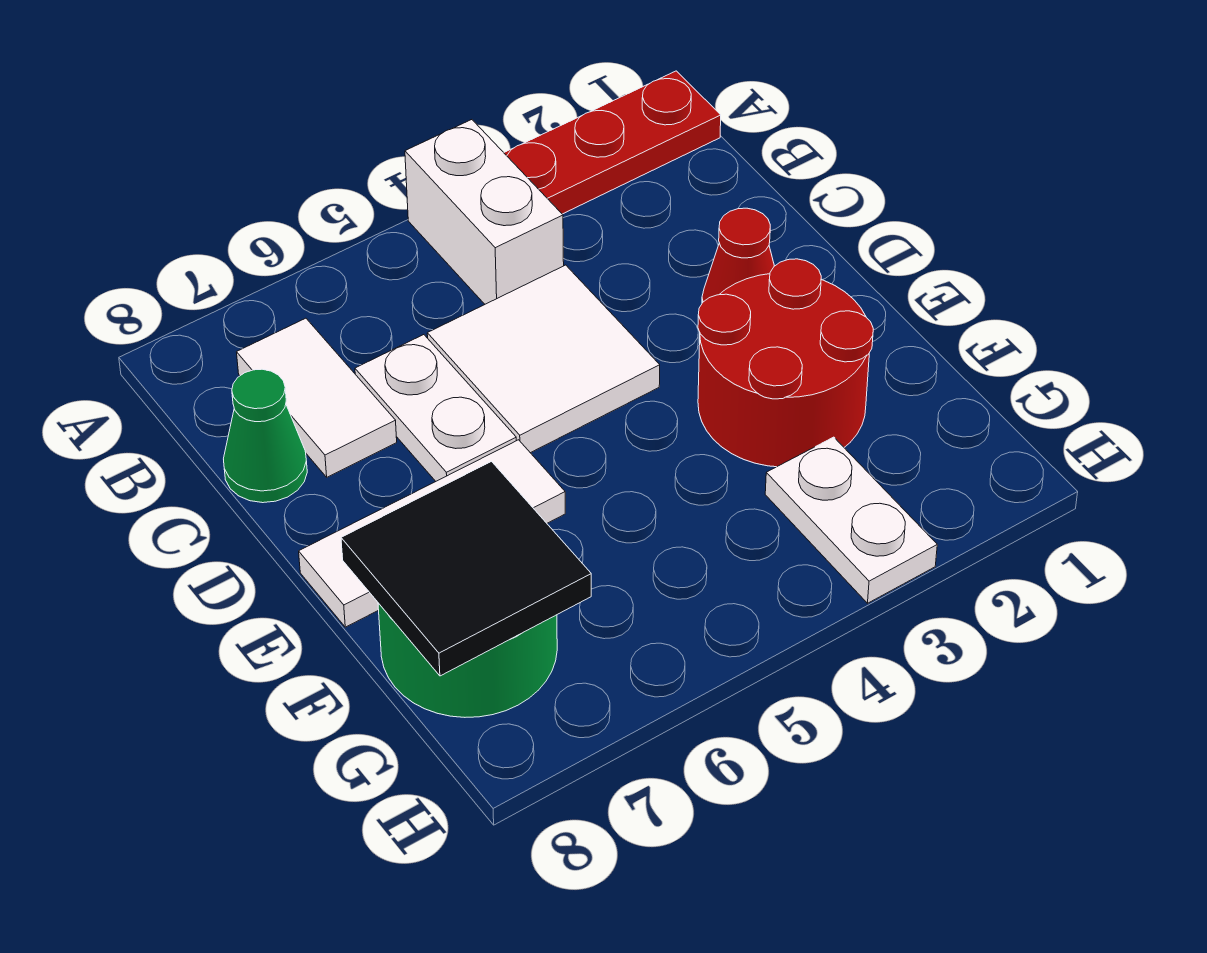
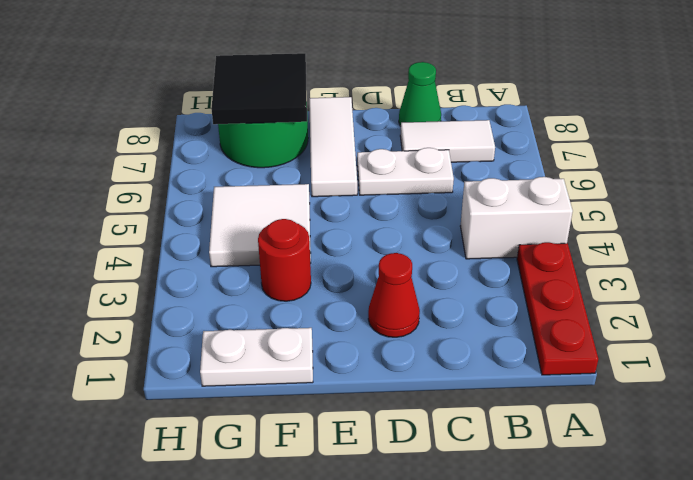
white 2x2 tile [427,265,660,453] -> white 2x2 tile moved to [209,184,311,267]
red 2x2 round brick [698,259,873,467] -> red 1x1 round brick [258,219,311,301]
white 1x2 plate [765,437,937,603] -> white 1x2 plate moved to [200,328,313,386]

